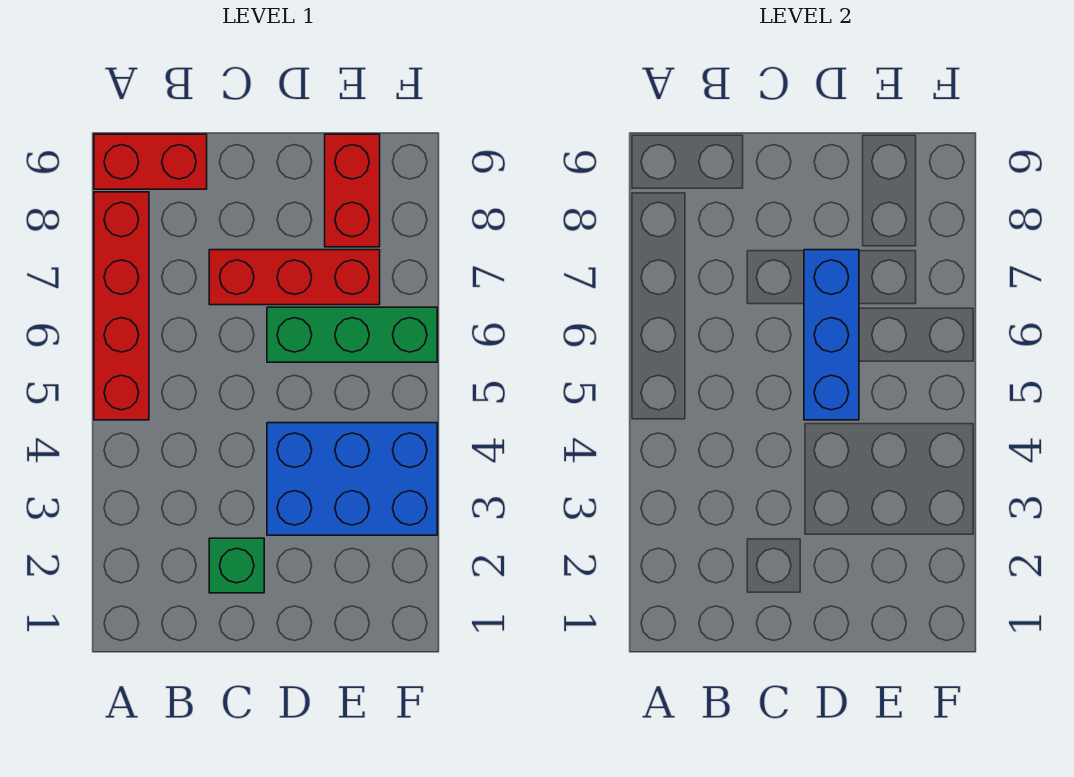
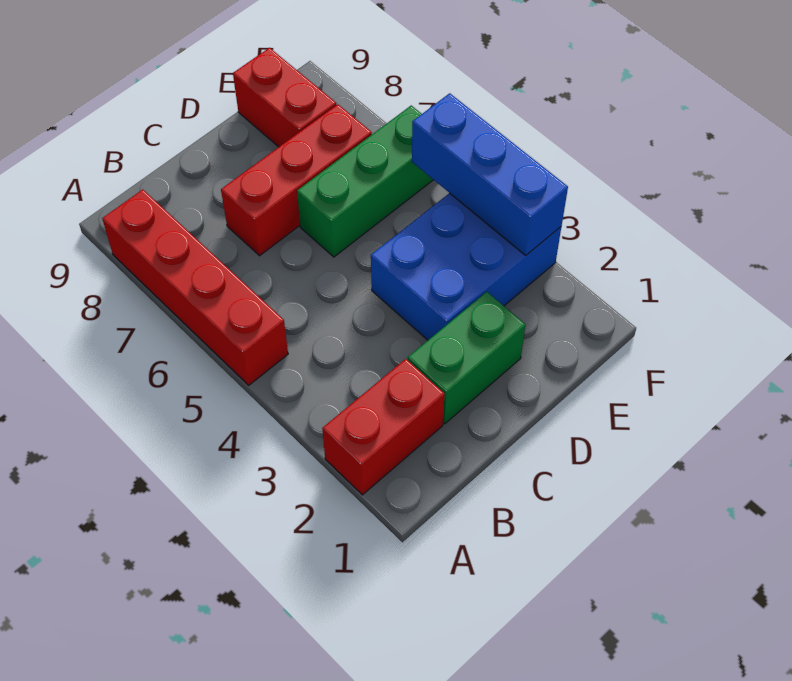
red 1x2 brick [94,134,207,189] -> red 1x2 brick moved to [322,359,445,495]
green 1x1 brick [209,538,264,593] -> green 1x2 brick [408,292,525,424]
blue 1x3 brick [804,250,859,420] -> blue 1x3 brick moved to [412,93,568,255]

